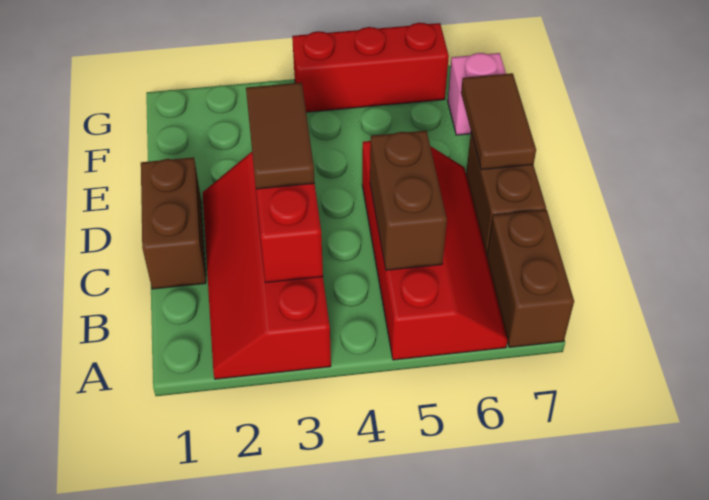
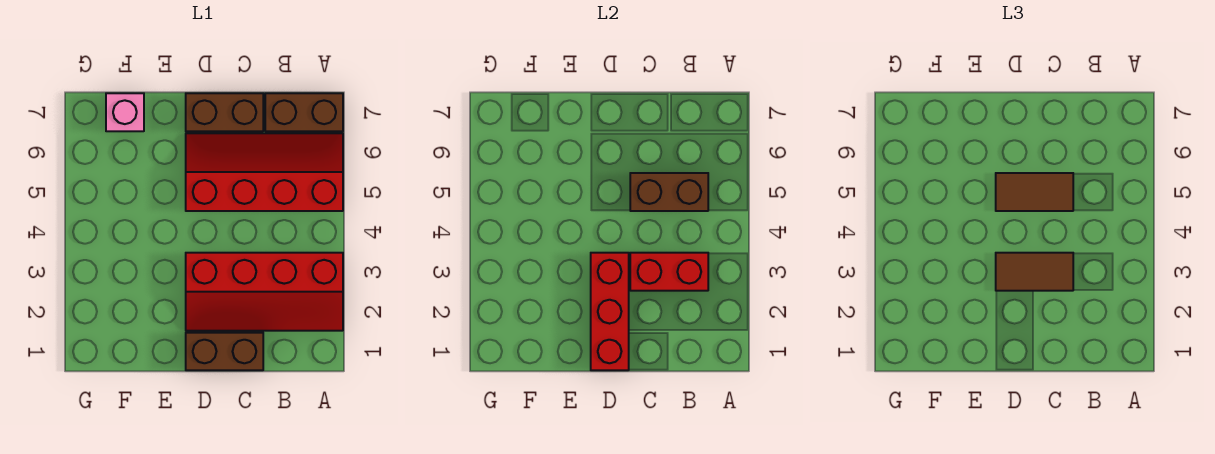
brown 1x2 tile [461,73,536,170] -> brown 1x2 tile moved to [996,173,1073,211]
red 1x3 brick [292,23,449,112] -> red 1x3 brick moved to [591,253,629,370]

